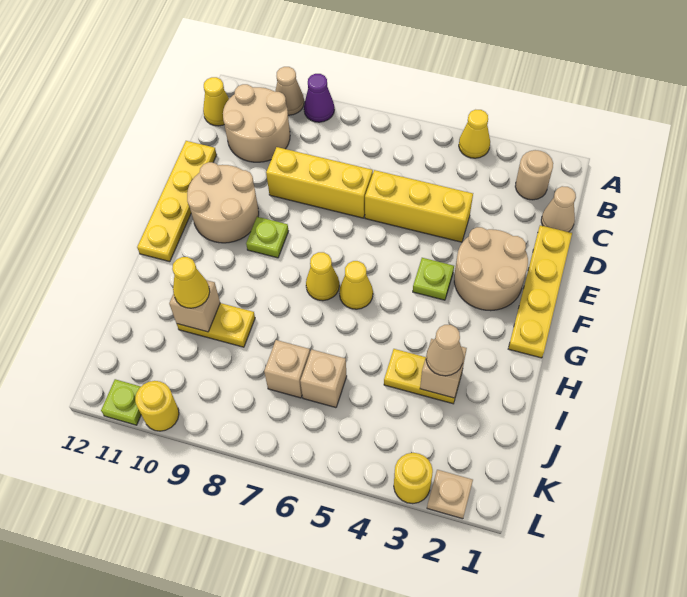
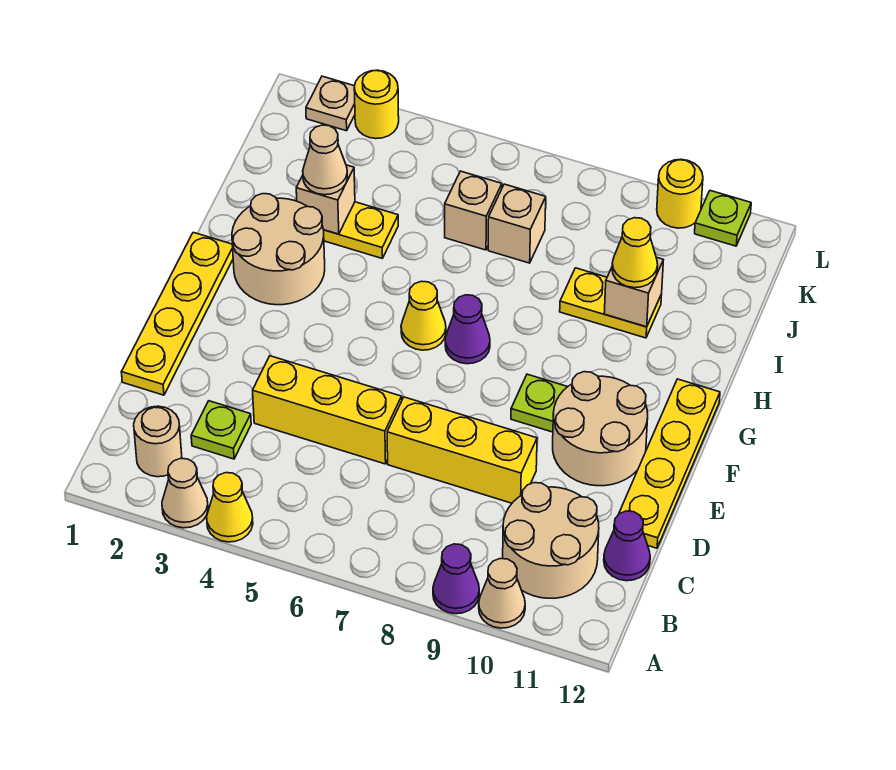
yellow 1x1 cone [203,77,229,126] -> none
tan 1x1 cone [541,186,576,232] -> tan 1x1 cone moved to [162,458,208,528]
none -> purple 1x1 cone [604,511,650,581]
tan 2x2 round brick [454,227,528,311] -> tan 2x2 round brick moved to [232,194,325,305]
lime 1x1 plate [413,258,454,300] -> lime 1x1 plate moved to [191,401,251,459]
yellow 1x1 cone [306,252,339,301] -> purple 1x1 cone [445,295,490,364]

